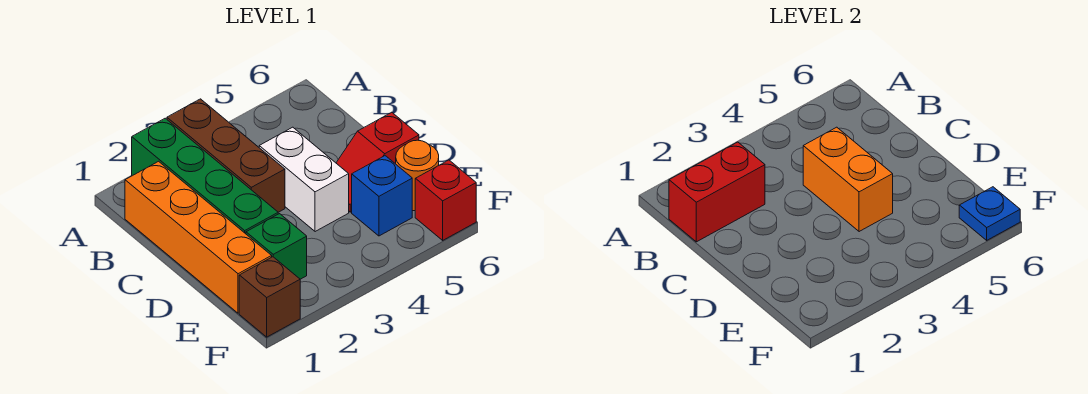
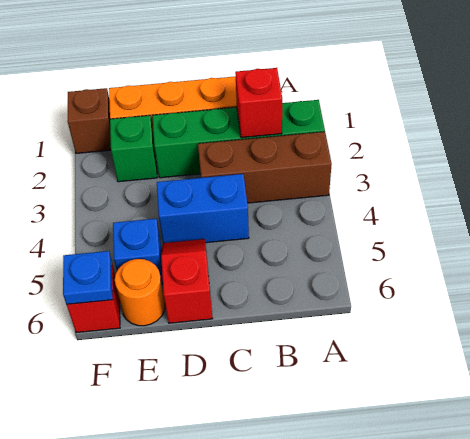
red 1x2 brick [669,142,765,242] -> red 1x1 brick [235,68,282,138]
white 1x2 brick [259,127,349,232] -> blue 1x2 brick [157,174,249,243]
orange 1x2 brick [803,127,893,232] -> none

